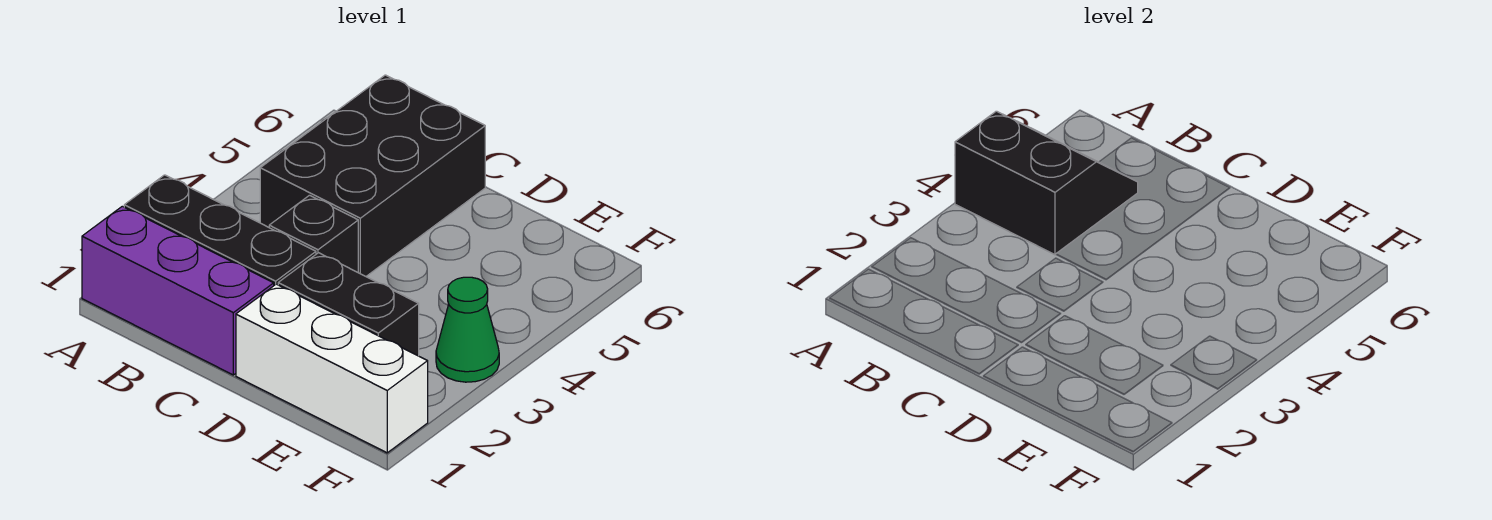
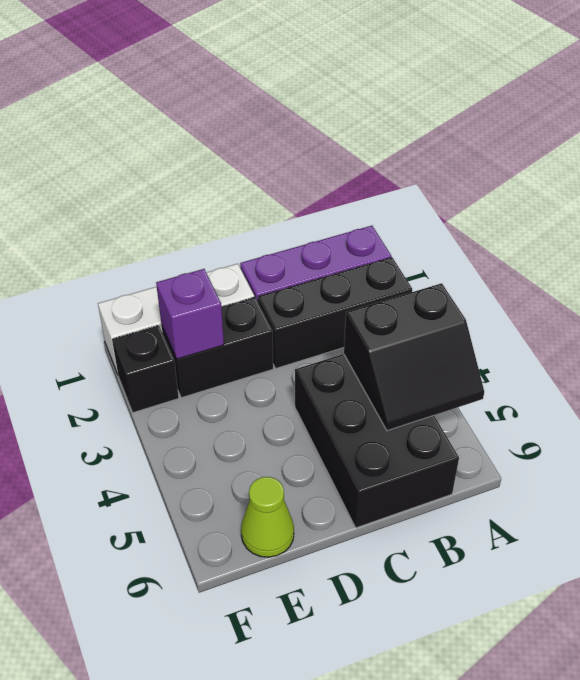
black 1x1 brick [269,195,358,272] -> black 1x1 brick moved to [112,325,179,413]
none -> purple 1x1 brick [156,269,224,359]
none -> lime 1x1 cone [241,477,294,557]
green 1x1 cone [436,277,499,382] -> none

